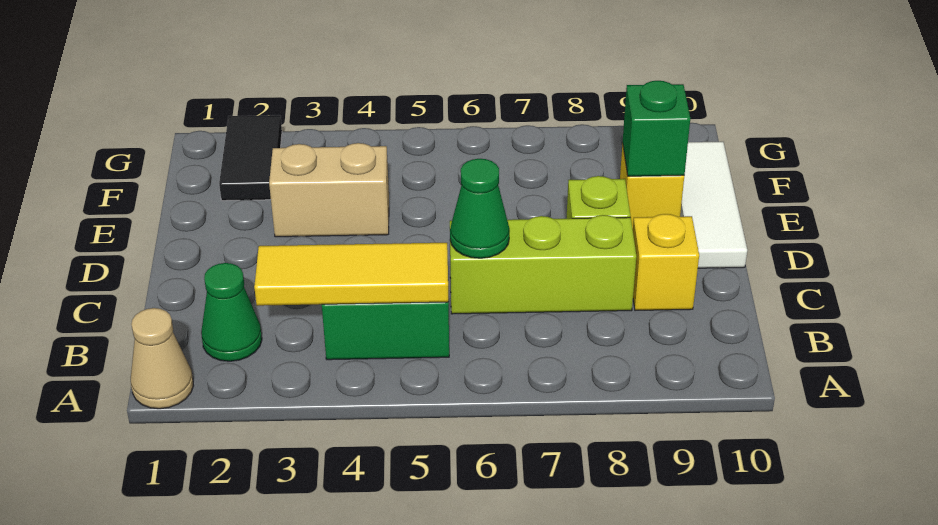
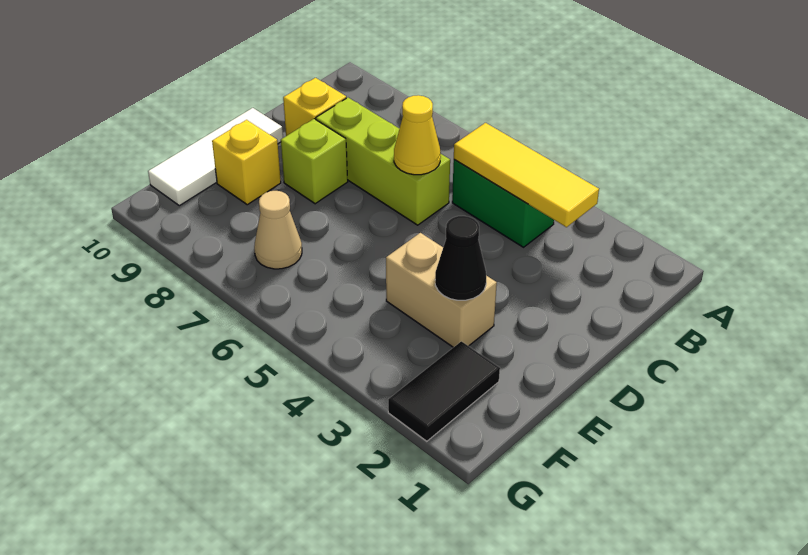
tan 1x1 cone [131,308,194,409] -> tan 1x1 cone moved to [254,191,302,269]
green 1x1 cone [201,263,262,361] -> none
green 1x1 cone [450,159,510,258] -> yellow 1x1 cone [394,95,441,175]
none -> black 1x1 cone [435,216,486,300]
green 1x1 brick [623,81,690,176] -> none

